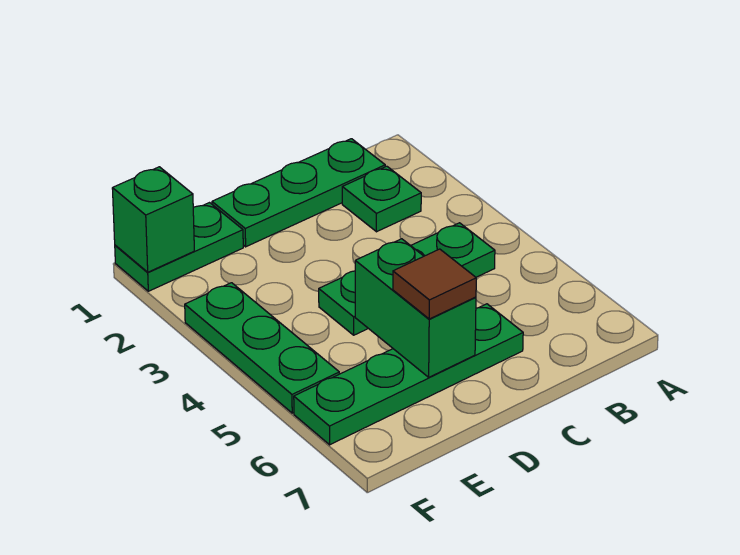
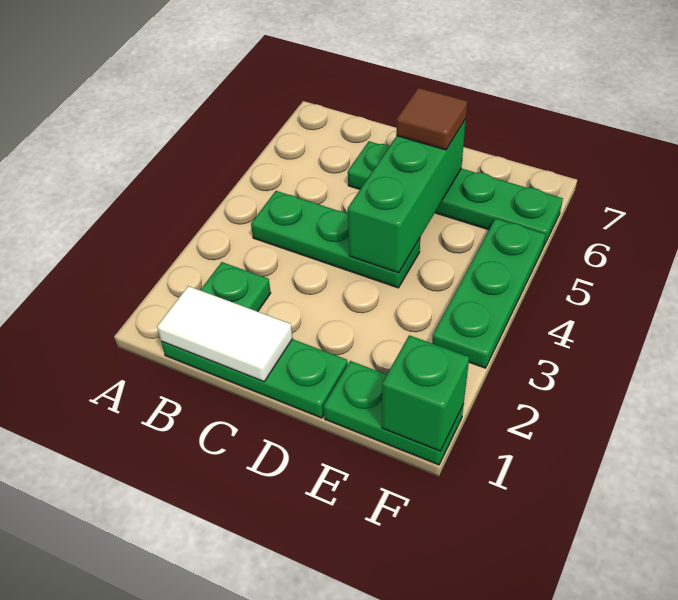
none -> white 1x2 tile [157,286,293,381]
green 1x2 brick [355,239,476,377] -> green 1x3 brick [348,119,466,273]

